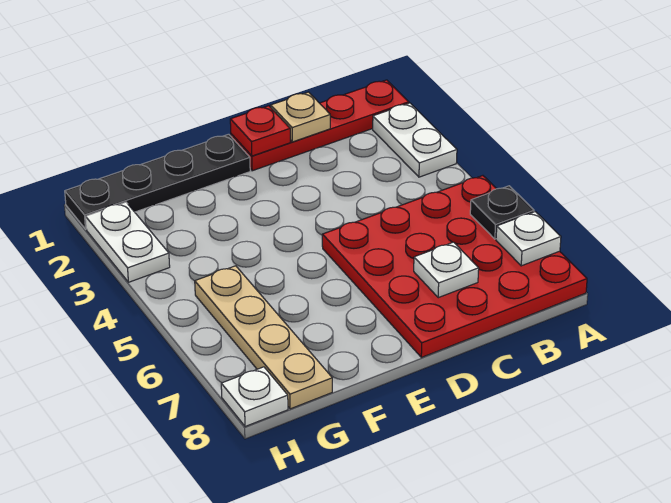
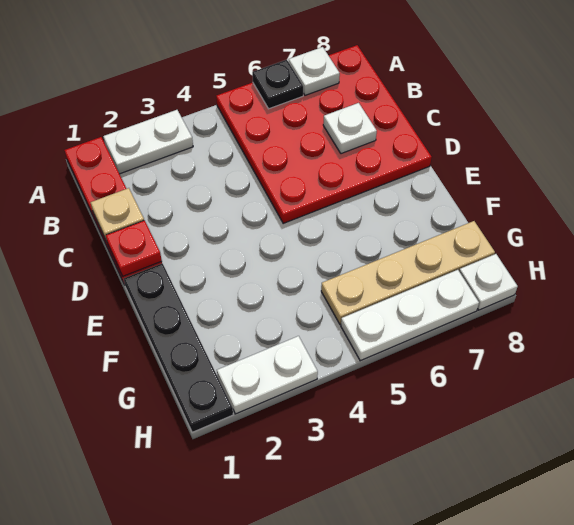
none -> white 1x3 plate [341,270,479,361]

